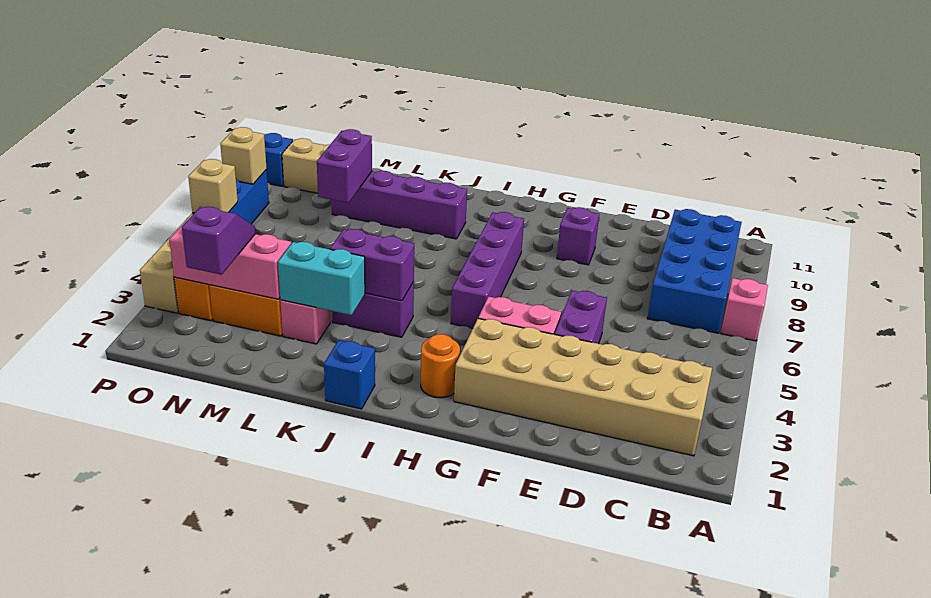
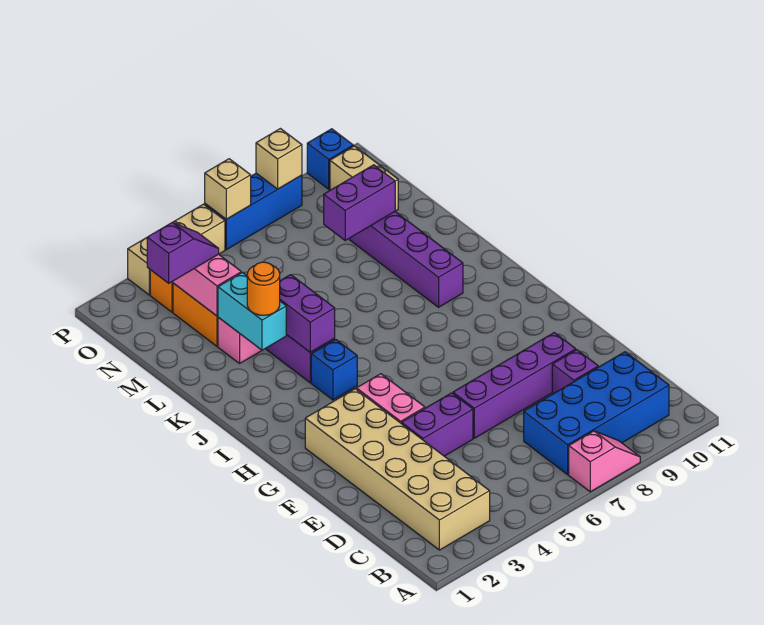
purple 1x1 brick [557,207,599,265] -> purple 1x1 brick moved to [552,350,598,394]
orange 1x1 round brick [421,334,460,398] -> orange 1x1 round brick moved to [247,262,280,315]
purple 1x4 brick [451,212,524,328] -> purple 1x4 brick moved to [453,333,576,438]
blue 1x1 brick [324,340,375,409] -> blue 1x1 brick moved to [311,339,357,400]

